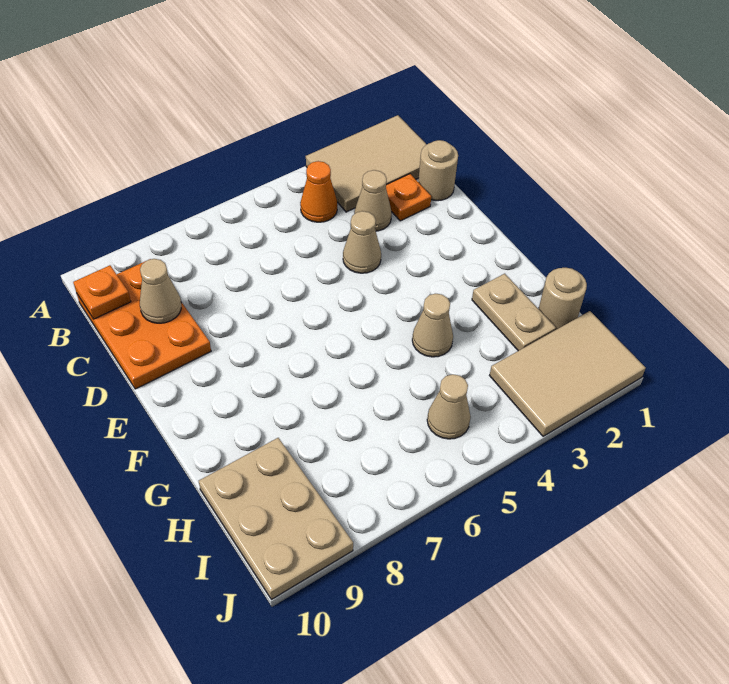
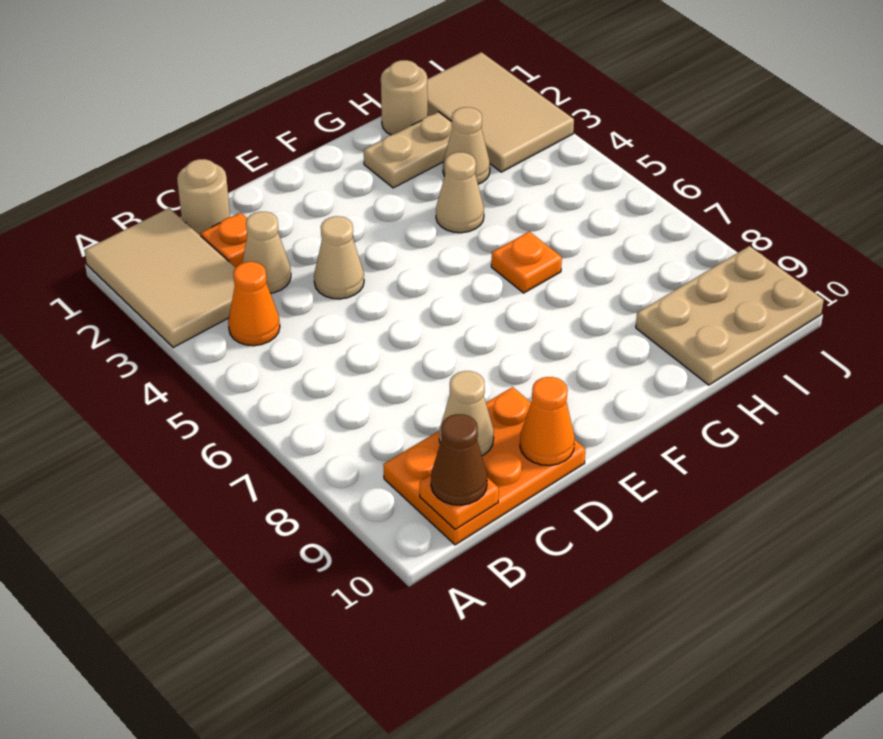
none -> brown 1x1 cone [431,414,487,505]
none -> orange 1x1 cone [520,377,575,465]
none -> orange 1x1 plate [491,232,562,293]
tan 1x1 cone [427,374,471,439] -> tan 1x1 cone moved to [443,107,490,184]

